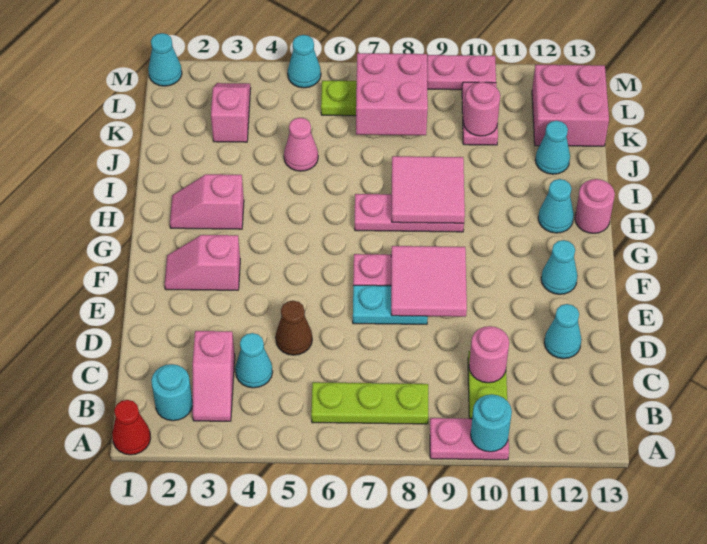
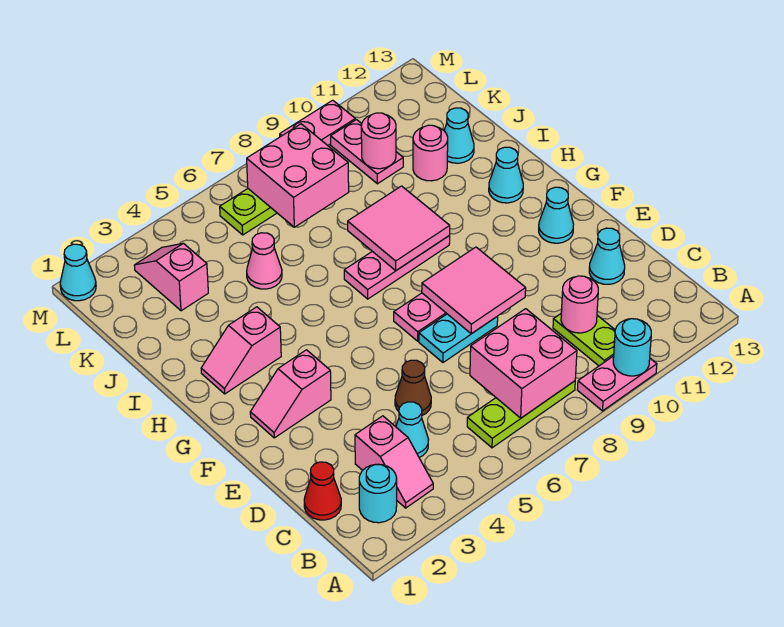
red 1x1 cone [112,400,151,455] -> red 1x1 cone moved to [304,462,341,520]
pink 1x1 round brick [575,179,615,233] -> pink 1x1 round brick moved to [413,125,448,181]
pink 2x2 brick [532,65,609,146] -> pink 2x2 brick moved to [470,309,577,418]
cyan 1x1 cone [288,35,321,88] -> none

